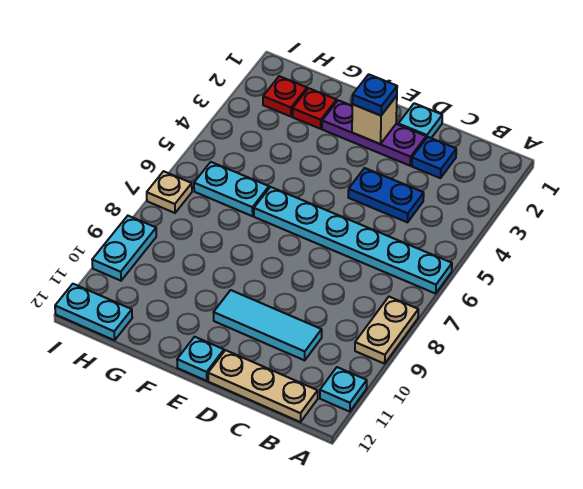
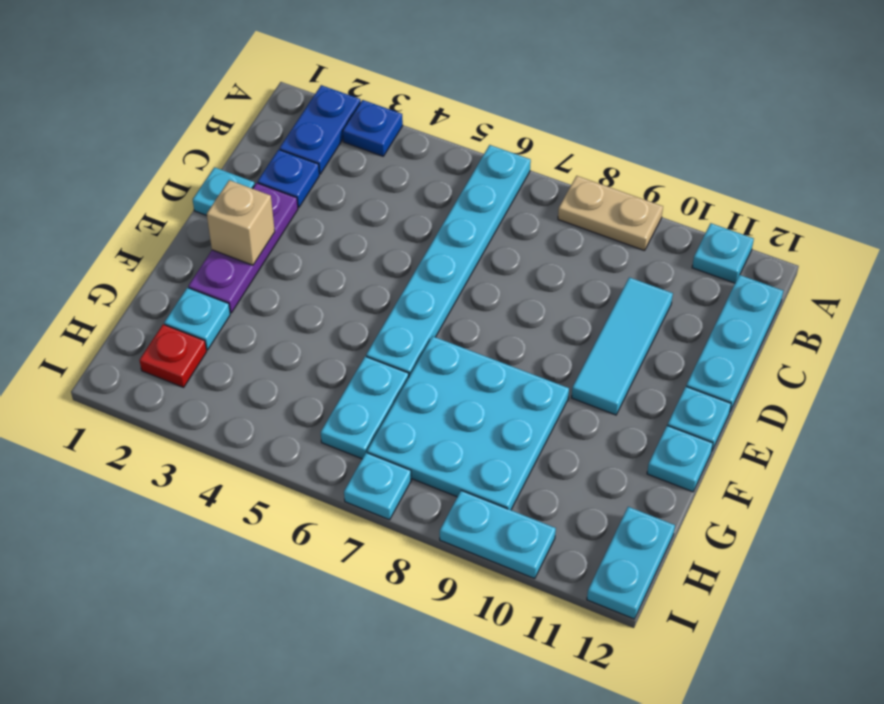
tan 1x3 plate [208,350,318,422] -> cyan 1x3 plate [686,275,783,411]
blue 1x2 plate [348,168,424,222] -> blue 1x2 plate moved to [280,85,361,174]
blue 1x1 plate [352,74,397,116] -> blue 1x1 plate moved to [343,100,403,156]
none -> cyan 3x3 plate [367,336,569,510]
none -> cyan 1x1 plate [647,425,713,492]
red 1x1 plate [293,88,337,129] -> cyan 1x1 plate [164,288,230,350]
tan 1x1 plate [147,171,192,213] -> cyan 1x1 plate [344,453,411,520]

